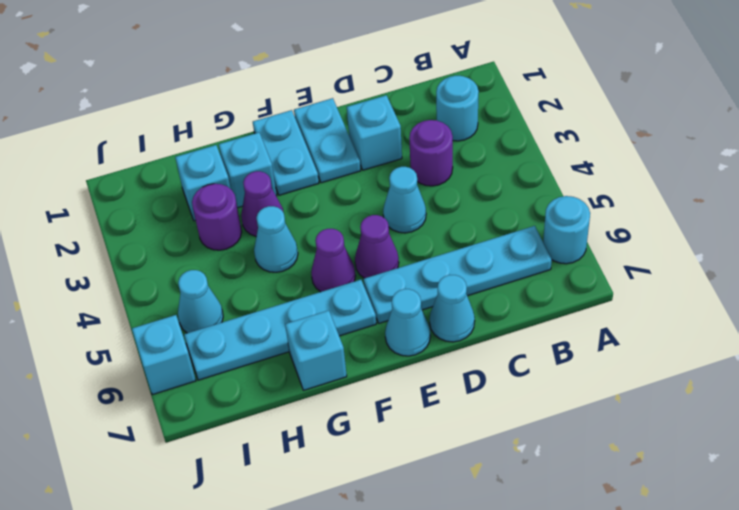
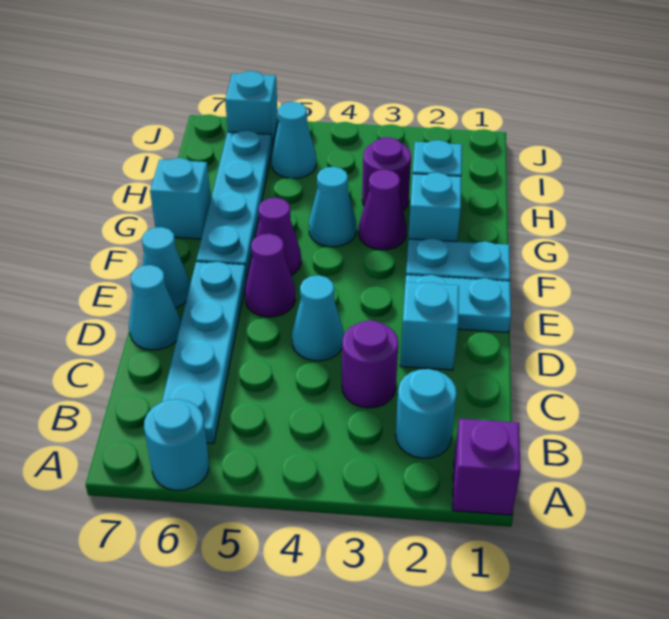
none -> purple 1x1 brick [453,419,520,515]

